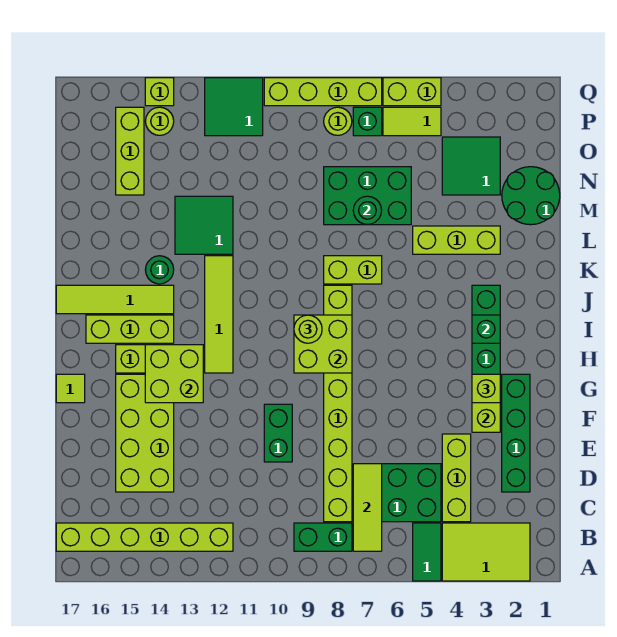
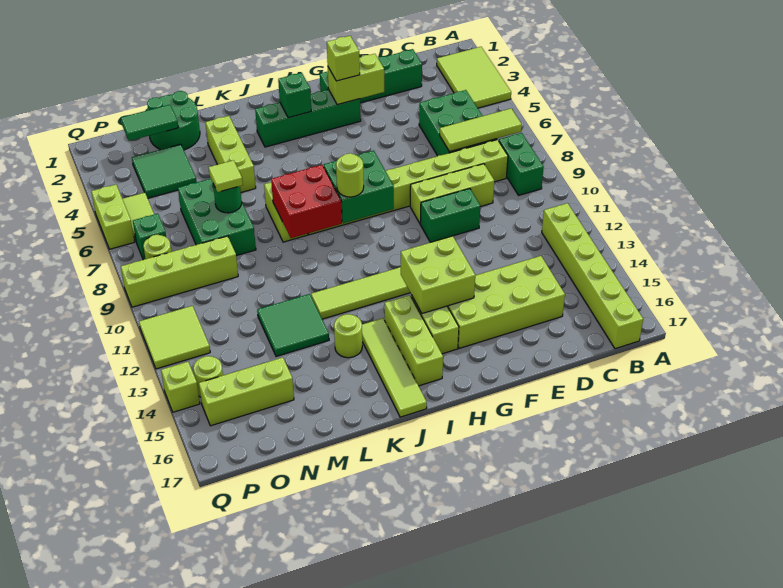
green 1x2 tile [413,523,441,581] -> green 1x2 tile moved to [121,105,179,141]
lime 1x3 brick [442,434,471,522] -> lime 1x3 brick moved to [410,164,494,223]
lime 1x1 tile [56,374,85,403] -> lime 1x1 tile moved to [208,160,243,192]
lime 2x2 brick [294,315,352,373] -> green 2x2 brick [324,151,394,223]
none -> red 2x2 brick [271,165,342,238]
green 1x1 round brick [145,256,174,284] -> lime 1x1 round brick [334,314,362,358]
green 2x2 tile [205,78,263,136] -> lime 2x2 tile [139,306,210,369]
lime 1x4 brick [264,78,382,106] -> lime 1x4 brick turned to [121,236,238,307]

